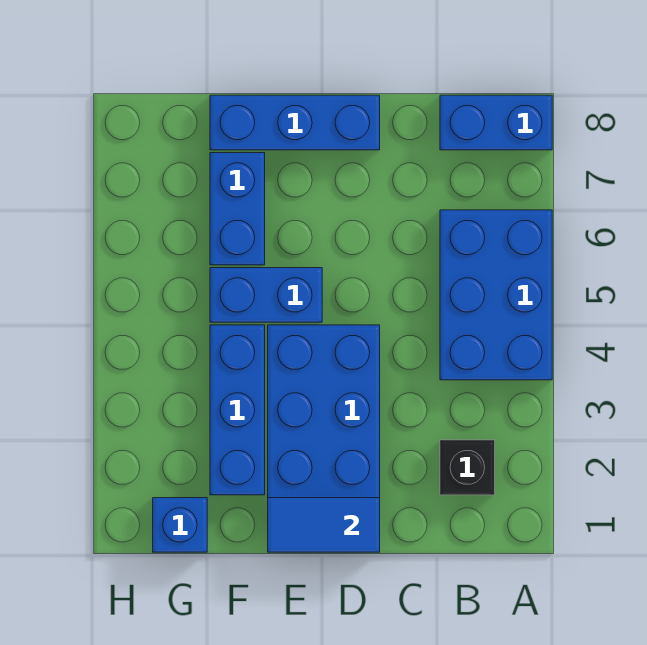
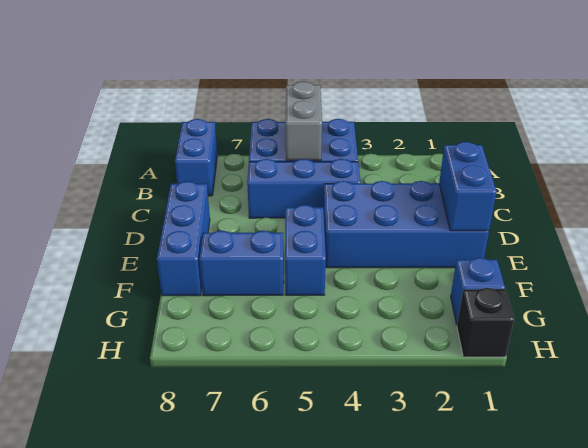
none -> grey 1x2 brick [286,82,322,160]
black 1x1 brick [440,440,495,495] -> black 1x1 brick moved to [457,288,514,357]
blue 1x2 tile [268,498,380,552] -> blue 1x2 brick [439,142,497,231]
blue 1x3 brick [210,325,265,495] -> blue 1x3 brick moved to [247,159,360,218]

